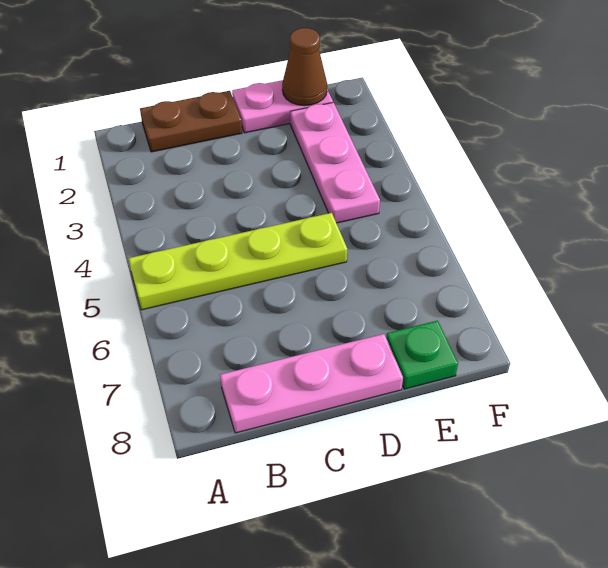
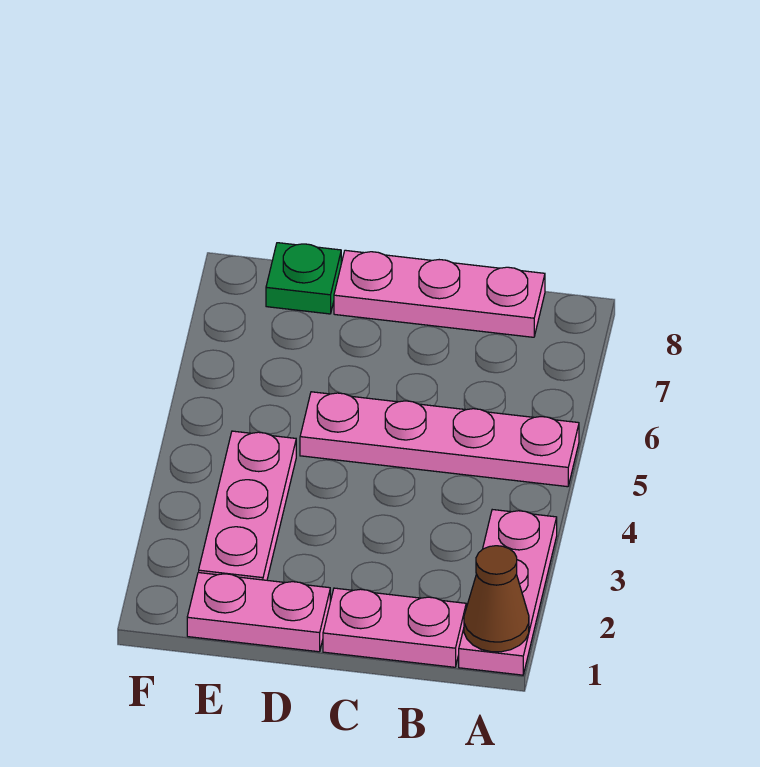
none -> pink 1x3 plate [459,510,557,675]
lime 1x4 plate [128,213,347,310] -> pink 1x4 plate [300,392,579,487]
brown 1x2 plate [140,91,242,152] -> pink 1x2 plate [323,588,466,667]
brown 1x1 cone [282,28,327,106] -> brown 1x1 cone moved to [464,546,529,652]

